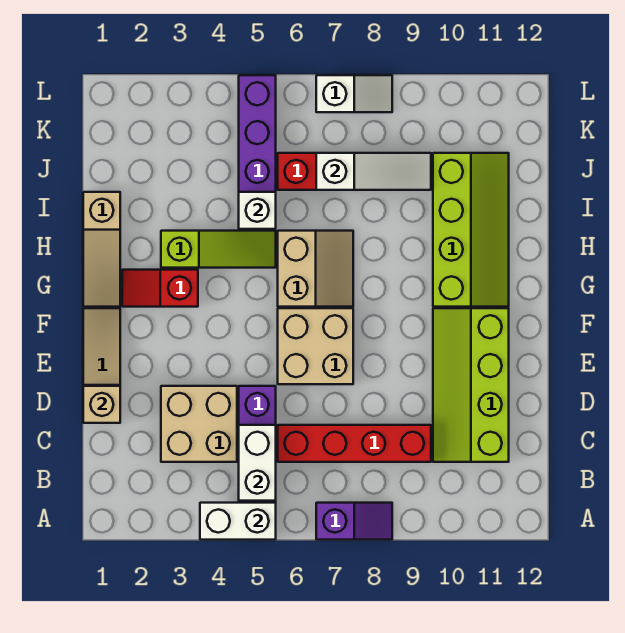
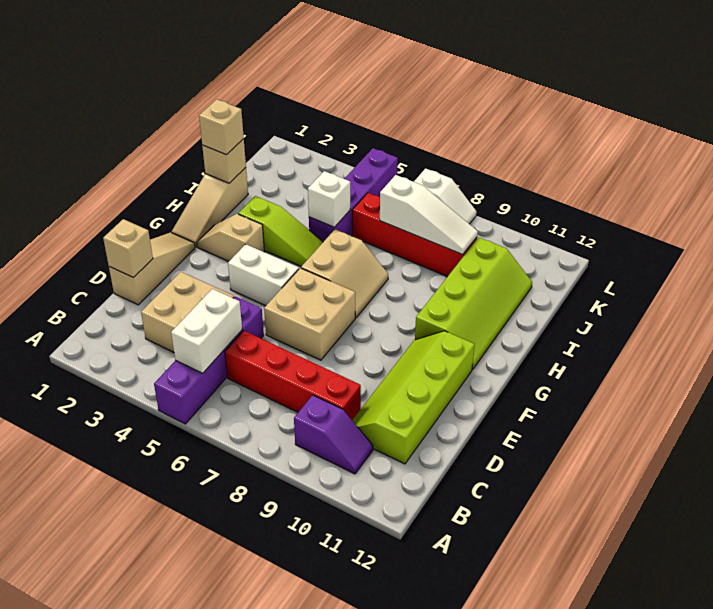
white 1x2 brick [200,503,276,540] -> white 1x2 brick moved to [228,244,299,306]
purple 1x2 slope [316,503,392,540] -> purple 1x2 slope moved to [294,395,373,474]
red 1x2 slope [122,270,198,307] -> tan 1x2 slope [197,214,264,261]
none -> tan 1x1 brick [202,139,246,183]
none -> tan 1x1 brick [199,99,244,155]

